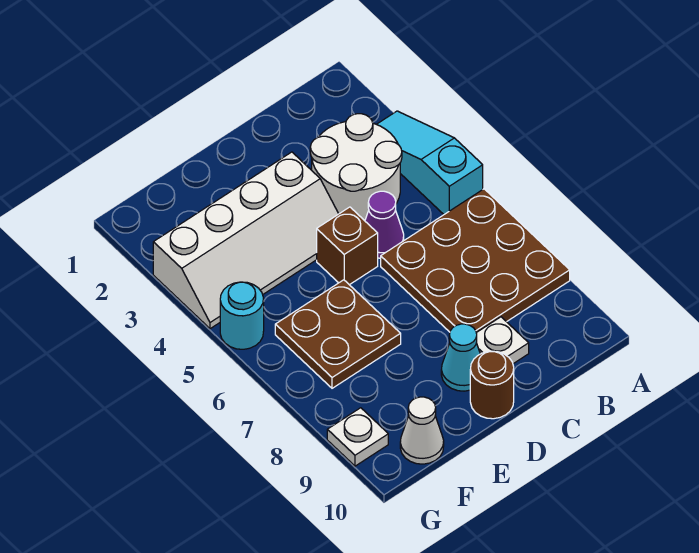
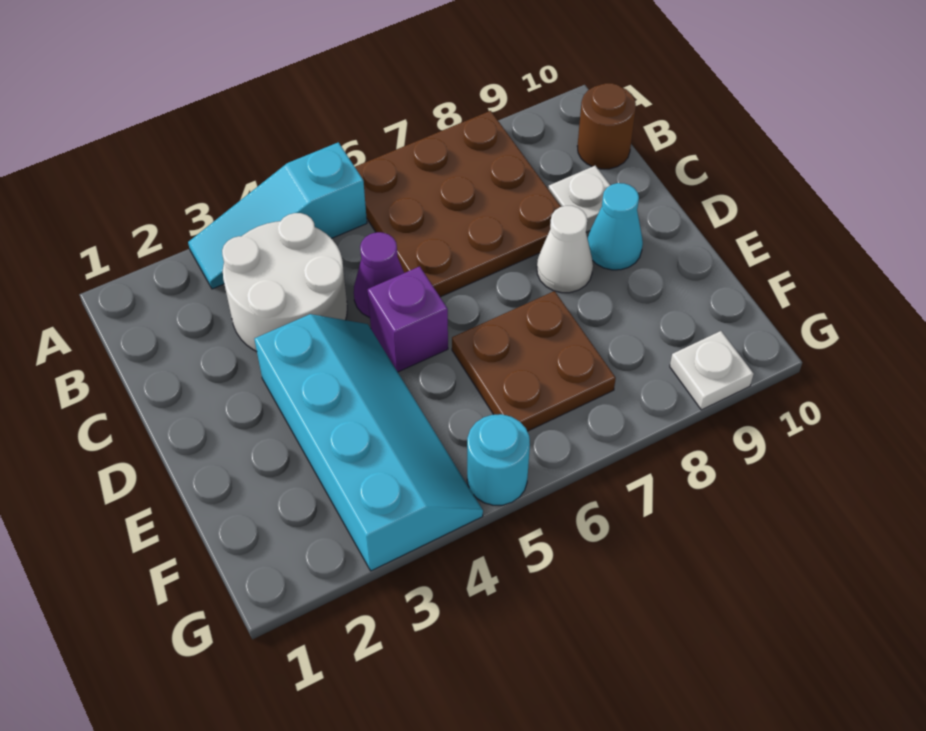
white 2x4 slope [153,152,338,329] -> cyan 2x4 slope [255,314,483,571]
brown 1x1 brick [317,207,378,285] -> purple 1x1 brick [368,266,448,372]
brown 1x1 round brick [470,351,514,419] -> brown 1x1 round brick moved to [577,83,636,169]
white 1x1 cone [400,397,444,464] -> white 1x1 cone moved to [537,206,593,293]

